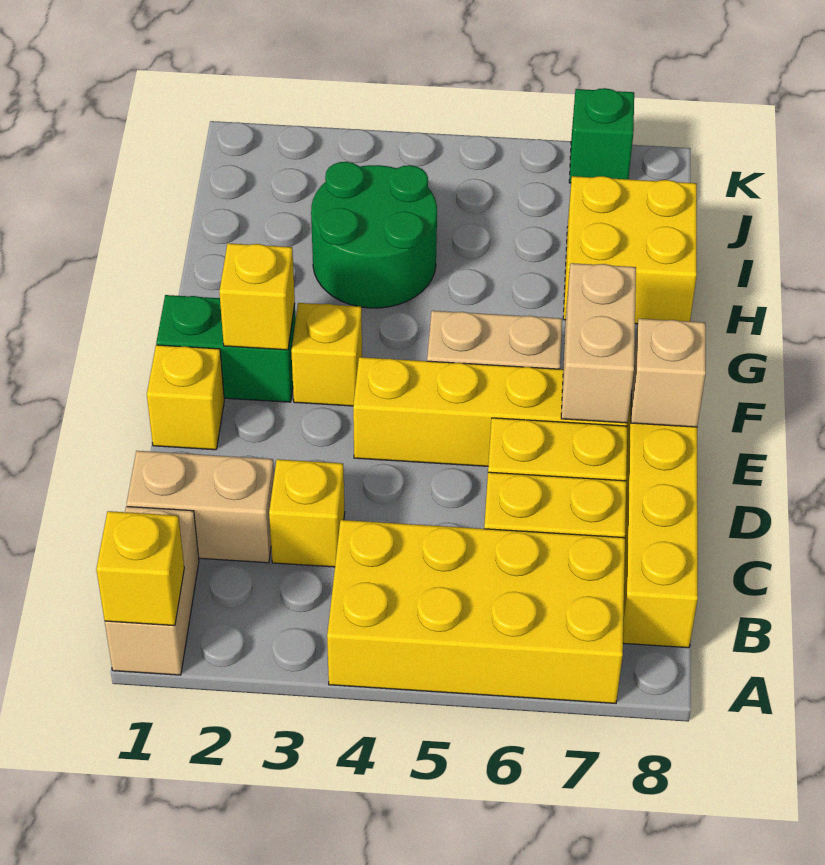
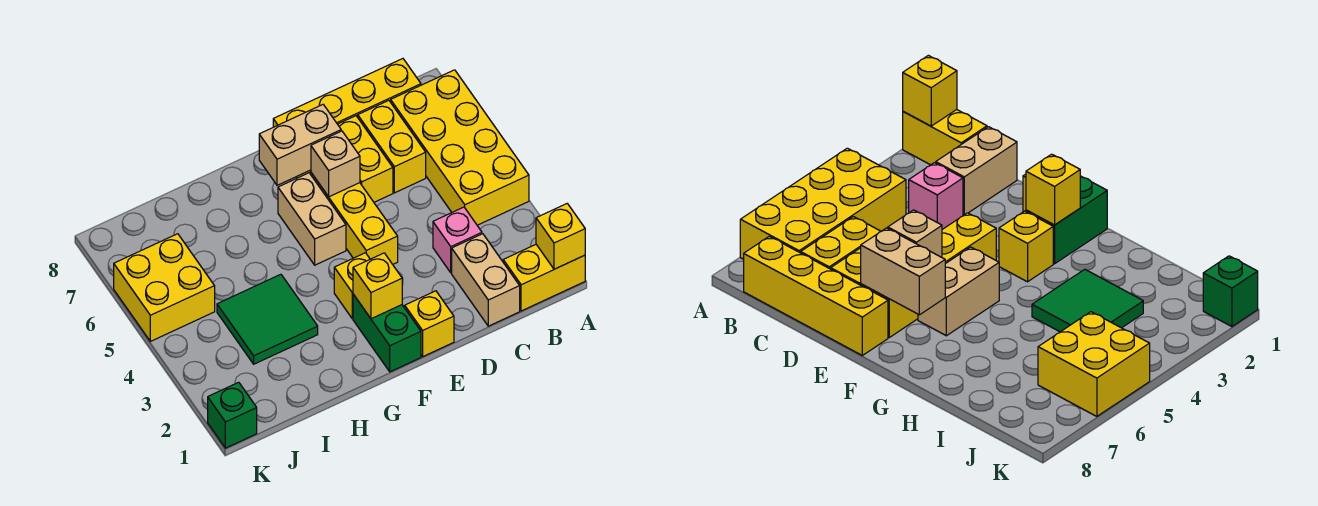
tan 1x2 brick [105,507,199,675] -> yellow 1x2 brick [503,245,585,311]
yellow 1x1 brick [269,459,345,567] -> pink 1x1 brick [433,207,482,273]
tan 1x1 brick [631,319,706,427] -> tan 1x1 brick moved to [311,131,360,197]
green 2x2 round brick [311,162,437,308] -> green 2x2 tile [217,274,318,364]
yellow 2x2 brick [563,176,697,324] -> yellow 2x2 brick moved to [114,234,215,341]
green 1x1 brick [569,88,634,183] -> green 1x1 brick moved to [208,382,257,448]

